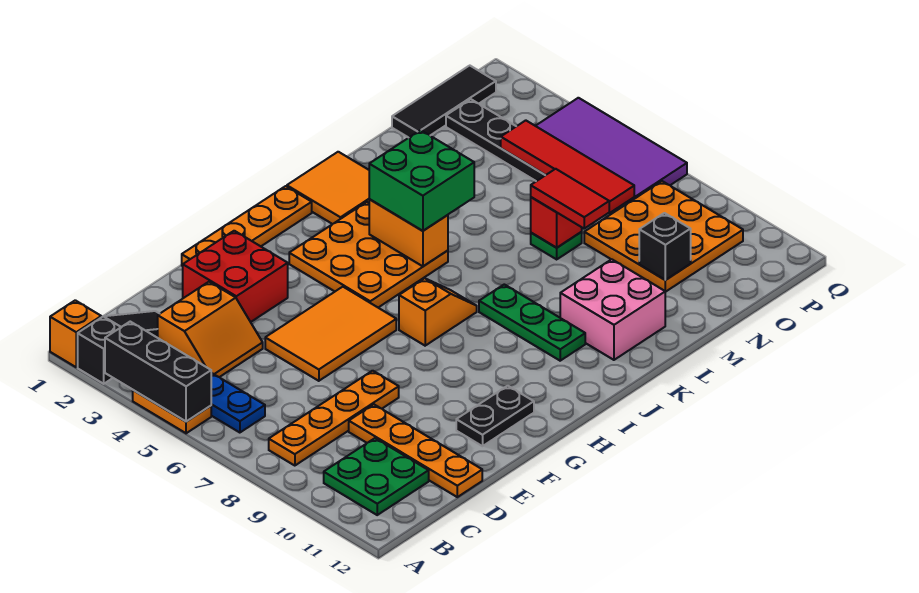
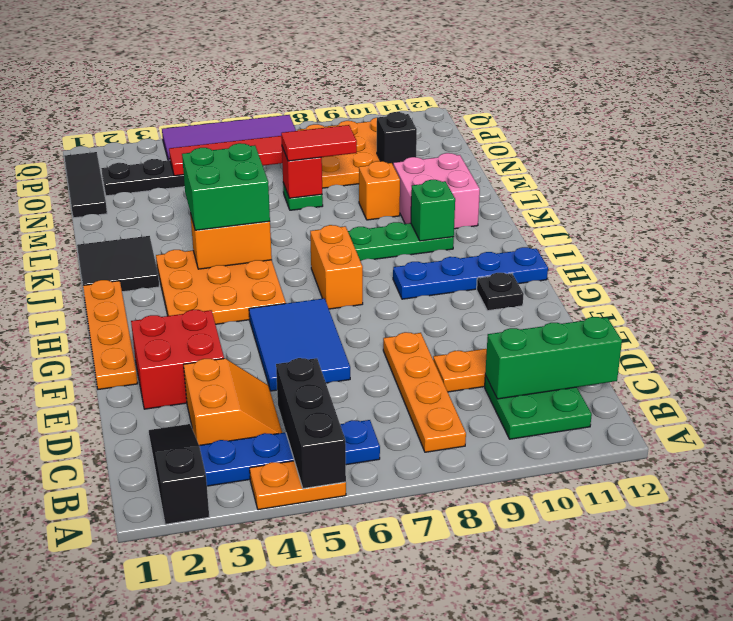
orange 1x1 brick [50,300,101,367] -> orange 1x1 brick moved to [359,161,400,220]
black 1x3 brick [105,322,211,422] -> black 1x3 brick turned to [276,358,346,489]
none -> green 1x3 brick [485,317,622,399]
orange 2x3 tile [265,287,396,381] -> blue 2x3 tile [249,298,350,391]
black 1x2 plate [456,386,534,446] -> black 1x1 plate [477,273,524,311]
orange 1x2 slope [399,278,477,346] -> orange 1x2 brick [310,225,363,309]
none -> blue 1x4 plate [393,247,548,299]
orange 2x2 tile [287,152,369,224] -> black 2x2 tile [77,236,159,292]
none -> green 1x1 brick [411,180,455,241]

